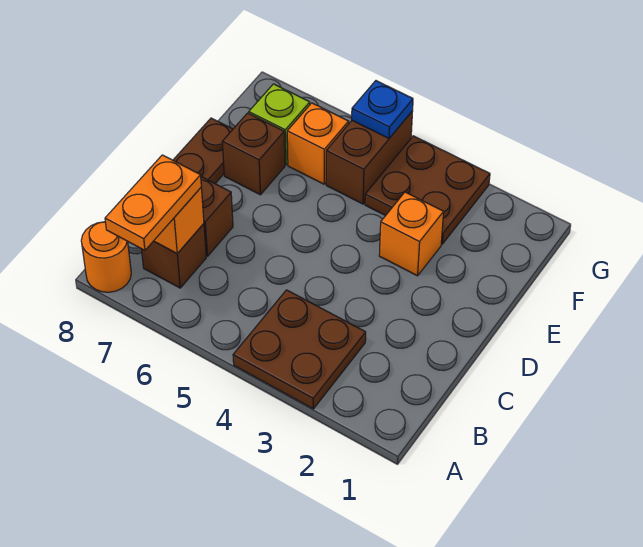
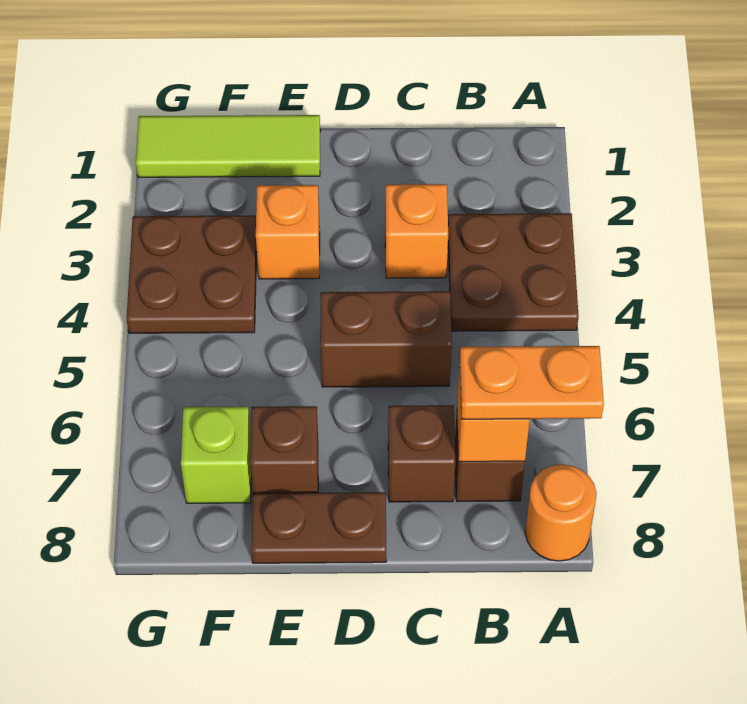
none -> lime 1x3 tile [136,115,320,177]
brown 1x2 brick [326,111,413,204] -> brown 1x2 brick moved to [320,291,452,387]
orange 1x1 brick [287,103,349,184] -> orange 1x1 brick moved to [385,184,448,278]
blue 1x1 plate [352,81,413,138] -> none

